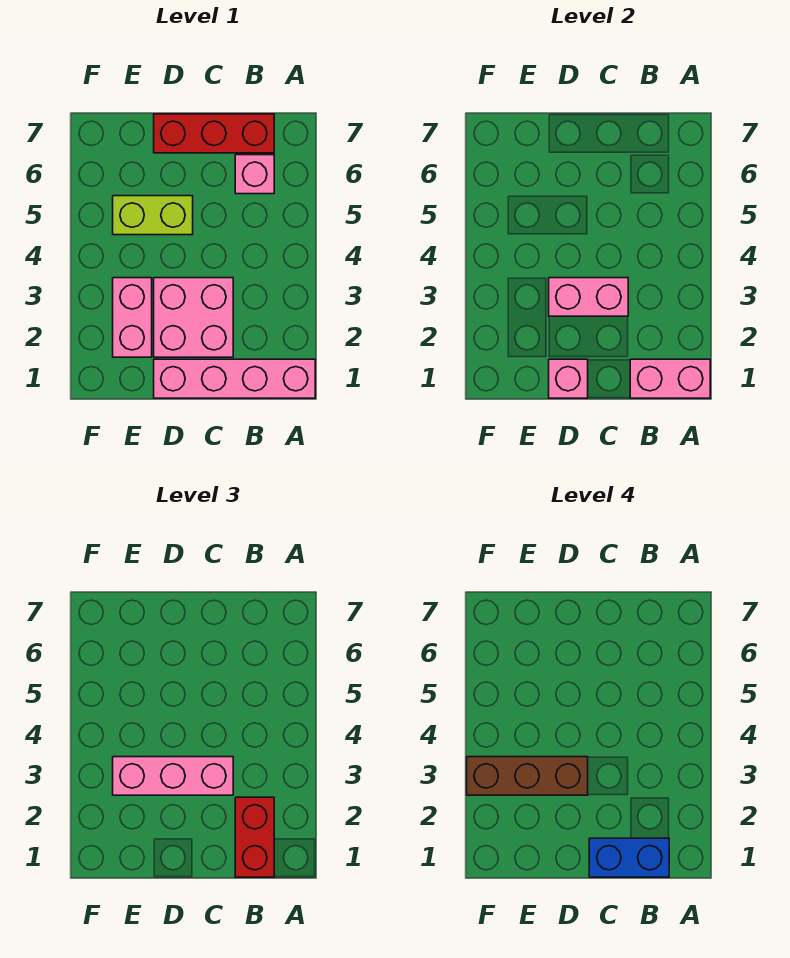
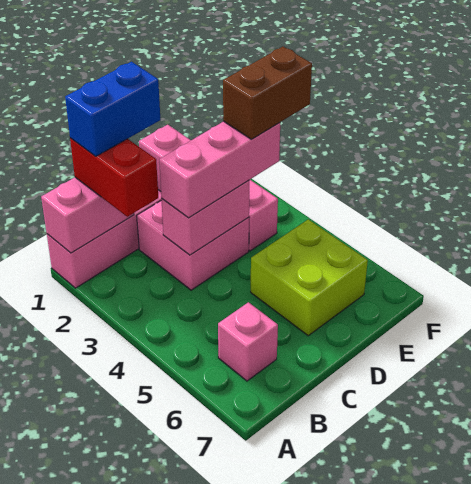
red 1x3 brick [154,114,274,153] -> none
brown 1x3 brick [467,757,588,795] -> brown 1x2 brick [223,47,312,139]
lime 1x2 brick [113,196,193,235] -> lime 2x2 brick [251,219,368,336]

